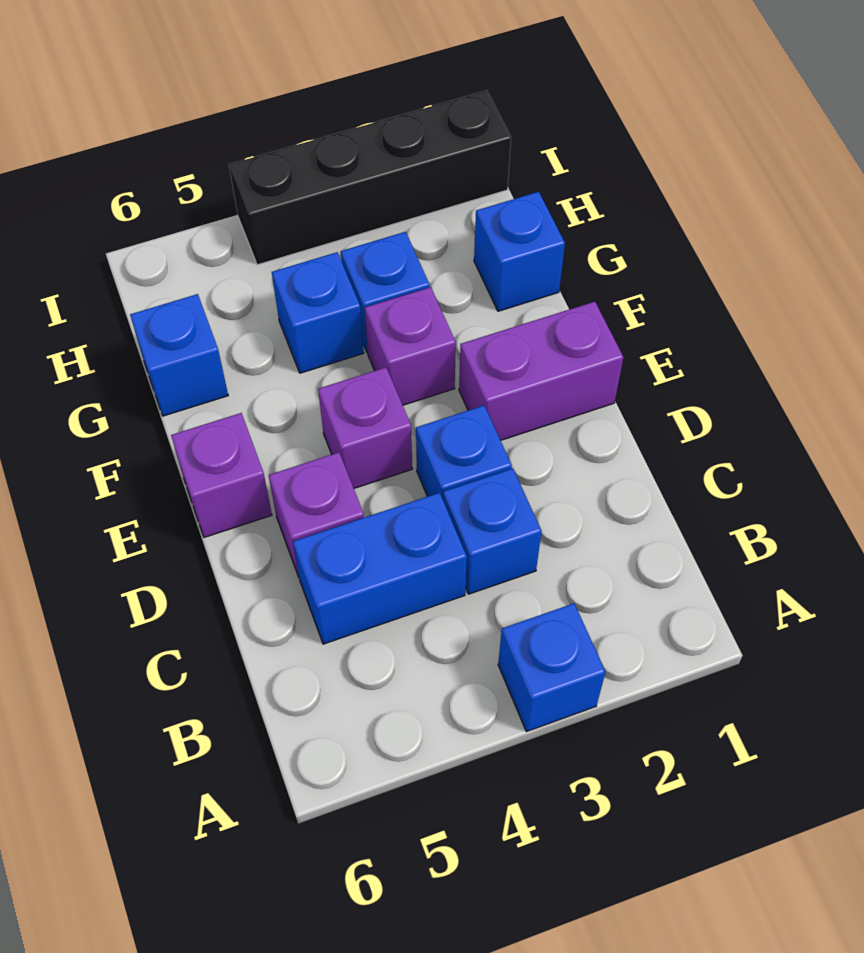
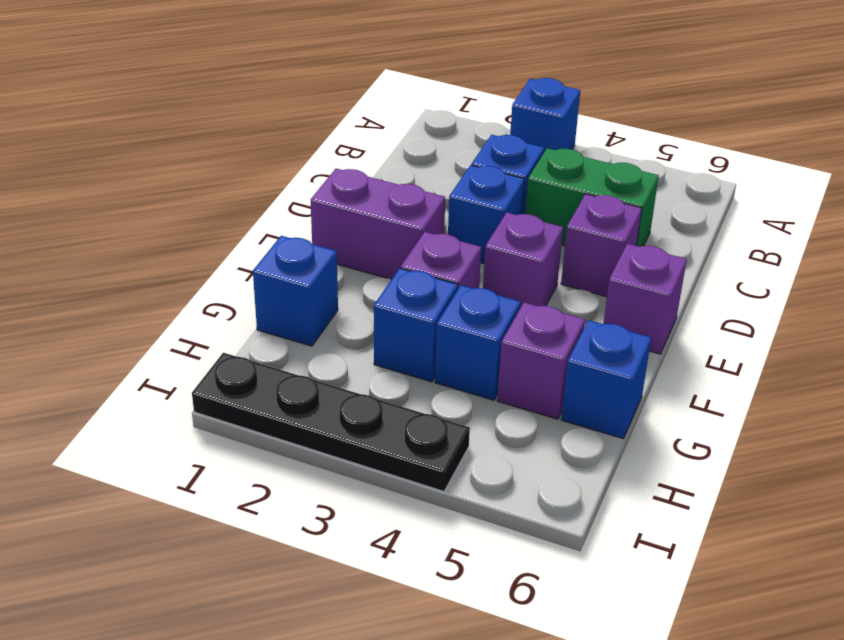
blue 1x2 brick [293,493,467,644] -> green 1x2 brick [525,148,659,247]
none -> purple 1x1 brick [497,303,585,419]
black 1x4 brick [229,90,511,265] -> black 1x4 plate [192,353,470,491]

